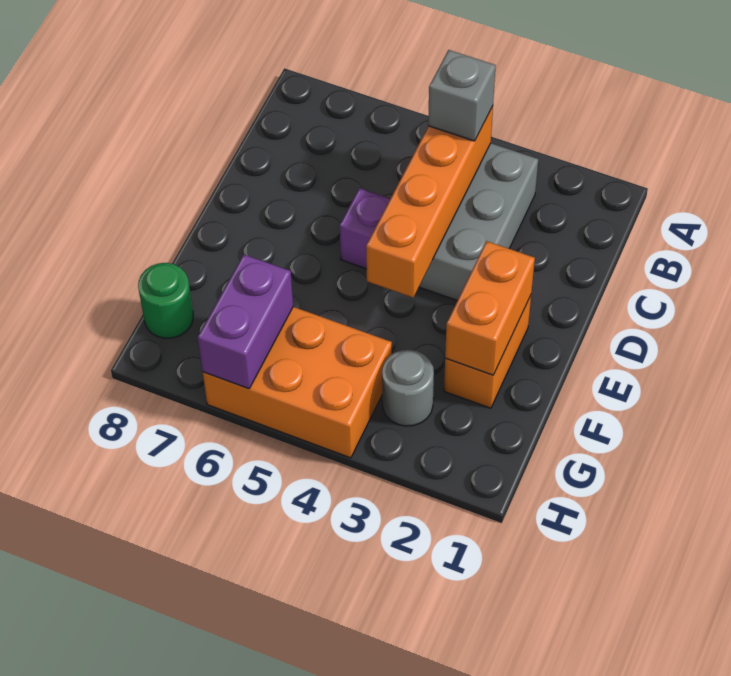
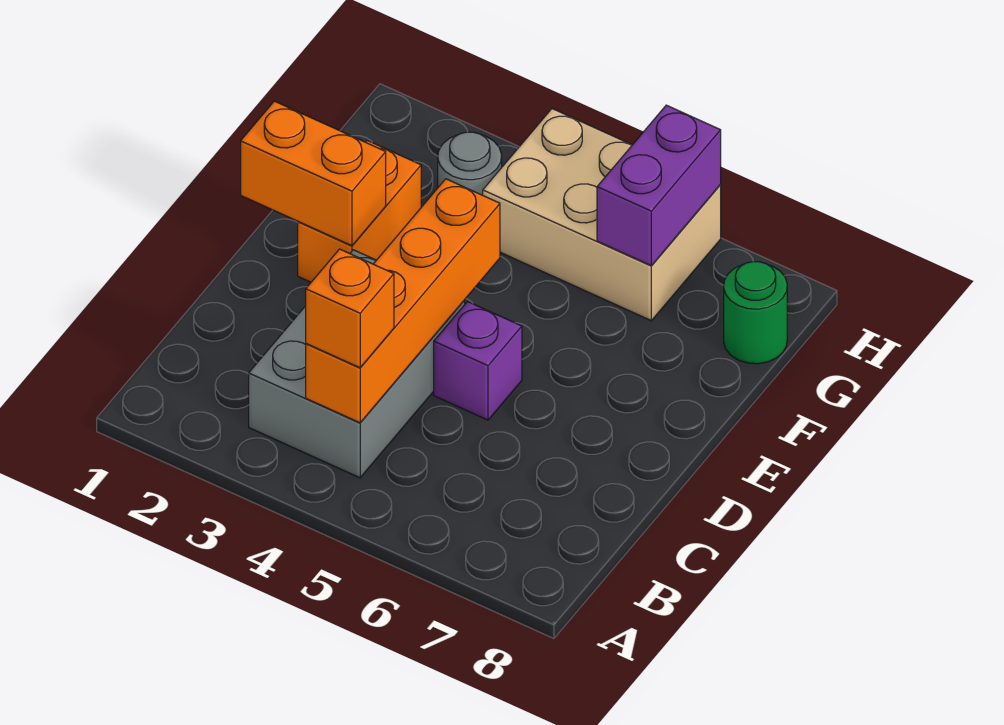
grey 1x1 brick [428,50,496,141] -> orange 1x1 brick [306,249,394,368]
orange 1x2 brick [445,241,535,375] -> orange 1x2 brick turned to [241,101,386,246]
orange 2x3 brick [203,307,392,458] -> tan 2x3 brick [483,109,721,321]

